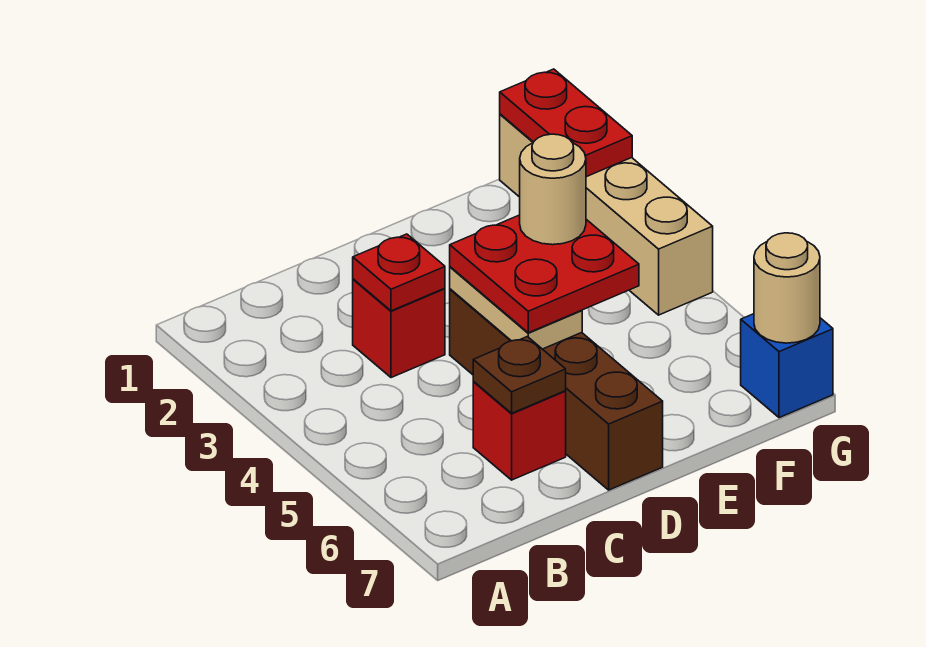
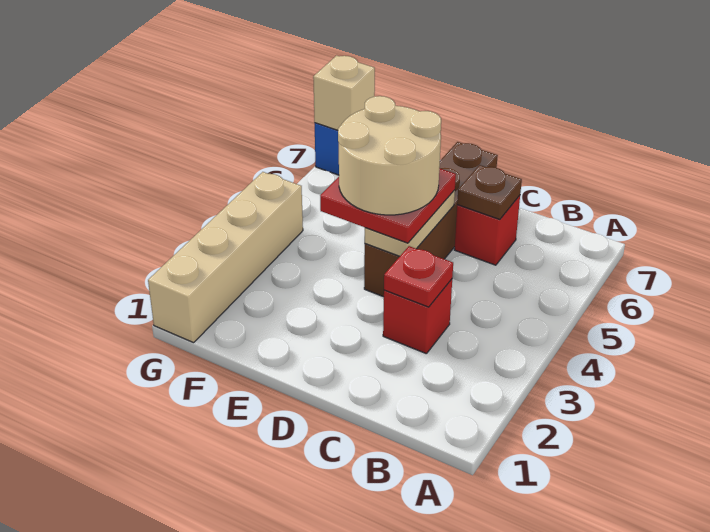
tan 1x1 round brick [520,134,586,245] -> tan 2x2 round brick [338,96,441,215]
red 1x2 plate [500,69,632,177] -> none
tan 1x1 round brick [754,233,820,343] -> tan 1x1 brick [313,55,375,130]

